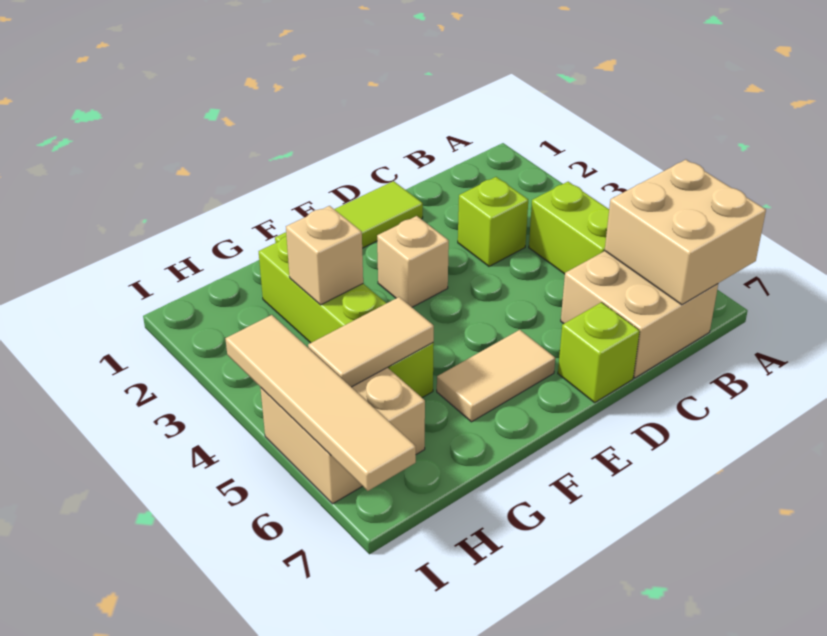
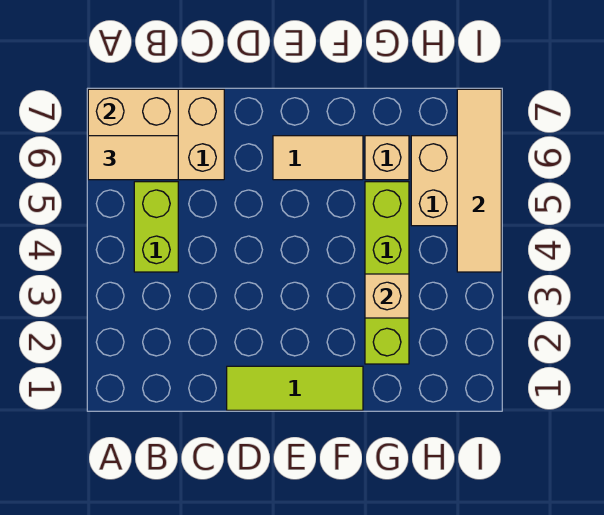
lime 1x1 brick [458,177,528,266] -> none
lime 1x1 brick [558,302,640,403] -> none
tan 1x1 brick [377,216,449,307] -> tan 1x1 brick moved to [365,136,409,180]
tan 1x2 tile [308,297,434,387] -> tan 1x2 tile moved to [88,136,178,180]

